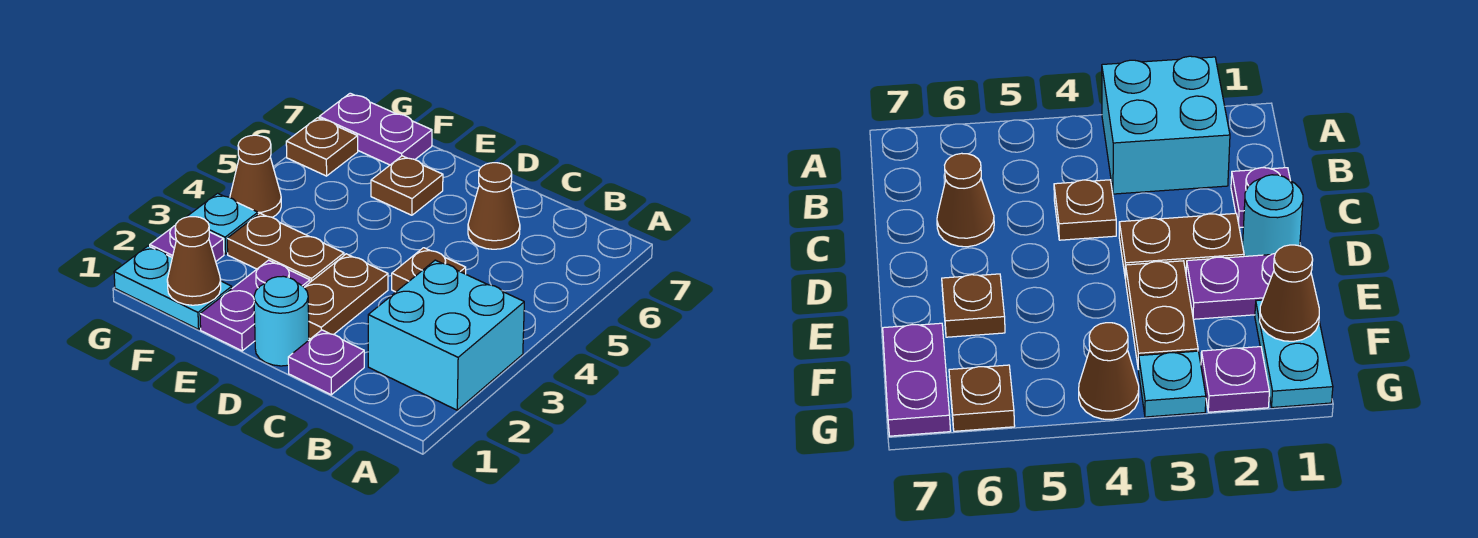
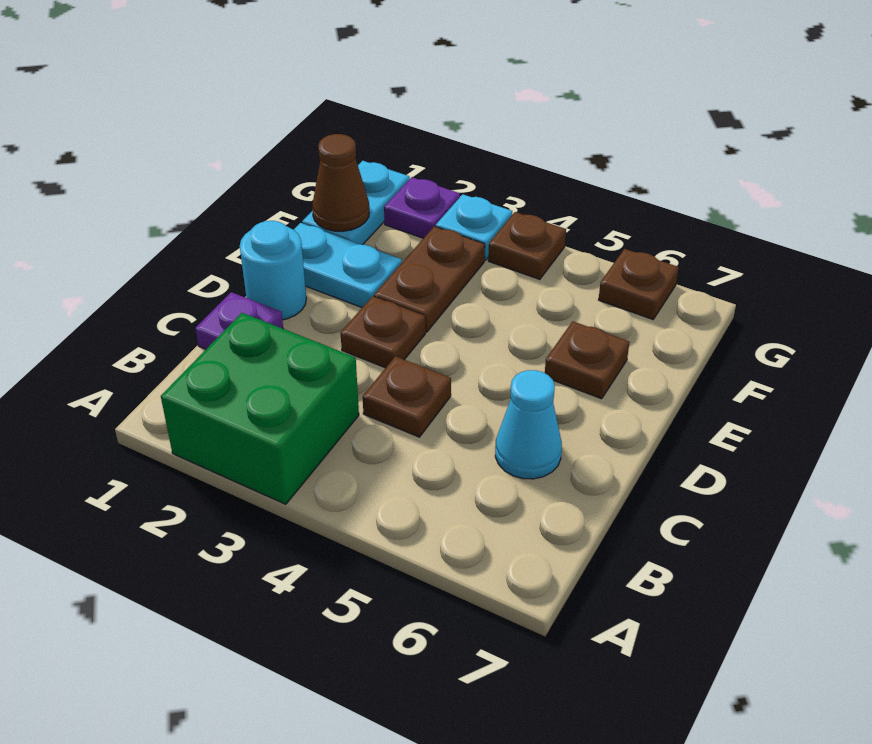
cyan 2x2 brick [368,260,524,410] -> green 2x2 brick [161,313,359,504]
brown 1x1 cone [468,163,520,249] -> cyan 1x1 cone [495,370,562,479]
brown 1x2 plate [304,254,388,339] -> brown 1x1 plate [341,296,425,368]
purple 1x2 plate [200,260,310,351] -> cyan 1x2 plate [294,223,402,308]
purple 1x2 plate [319,93,432,165] -> none
brown 1x1 cone [230,135,281,217] -> brown 1x1 plate [488,212,566,279]

